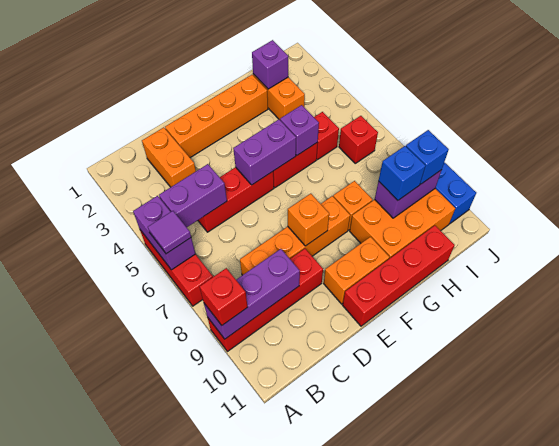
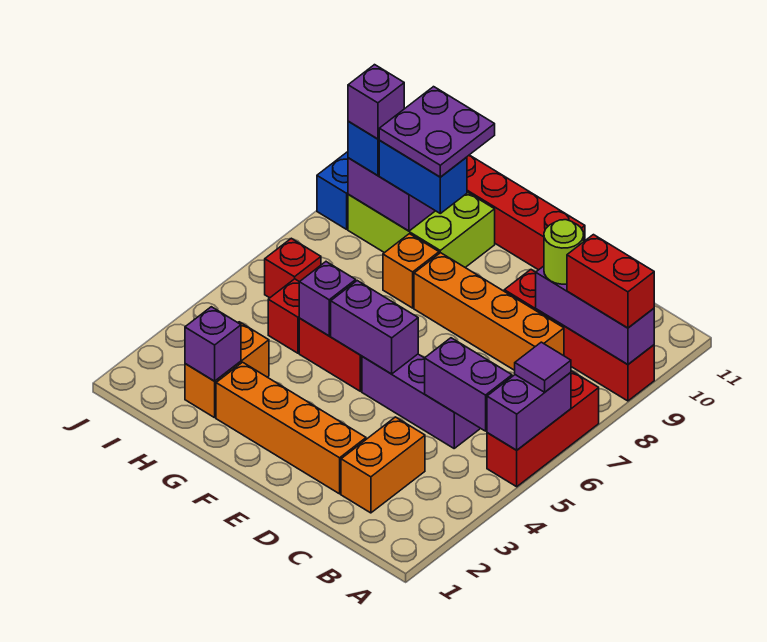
red 1x1 brick [200,268,247,325] -> red 1x2 brick [567,235,654,328]
red 1x3 brick [198,167,274,232] -> purple 1x3 brick [362,354,481,448]
none -> lime 1x1 round brick [544,220,584,284]
orange 1x1 brick [288,194,329,246] -> none
orange 1x2 brick [324,237,389,304] -> none
orange 2x3 brick [350,189,455,259] -> lime 2x3 brick [348,192,495,268]
none -> purple 2x2 plate [379,87,495,177]
blue 1x1 brick [379,146,425,200] -> blue 1x2 brick [379,141,467,213]
none -> purple 1x1 brick [348,65,404,139]

